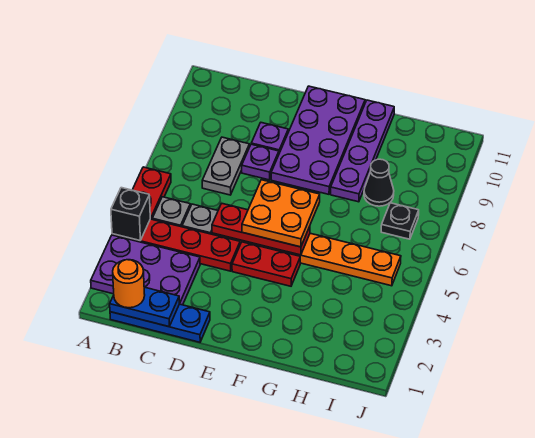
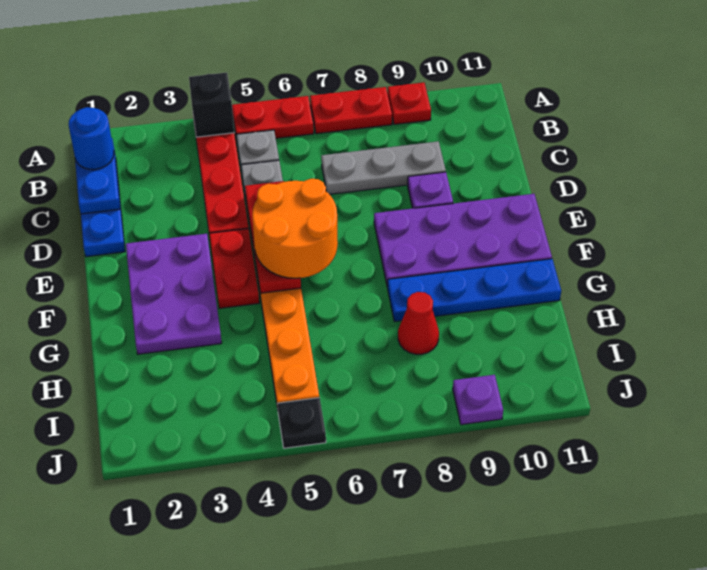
purple 2x3 plate [91,235,200,305] -> purple 2x3 plate moved to [126,234,222,354]
none -> red 1x2 plate [310,87,392,134]
none -> red 1x1 plate [388,83,431,124]
orange 1x1 round brick [113,260,145,308] -> blue 1x1 round brick [69,107,114,170]
grey 1x2 plate [202,137,249,195] -> grey 1x3 plate [321,141,446,194]
purple 1x1 plate [242,144,279,180] -> purple 1x1 plate moved to [453,375,503,425]
orange 2x2 plate [242,180,320,247] -> orange 2x2 round brick [252,179,338,278]
purple 1x4 plate [331,100,394,202] -> blue 1x4 plate [388,259,561,322]
black 1x1 cone [364,159,394,206] -> red 1x1 cone [398,292,439,354]
black 1x1 plate [381,203,419,239] -> black 1x1 plate moved to [277,398,326,448]

